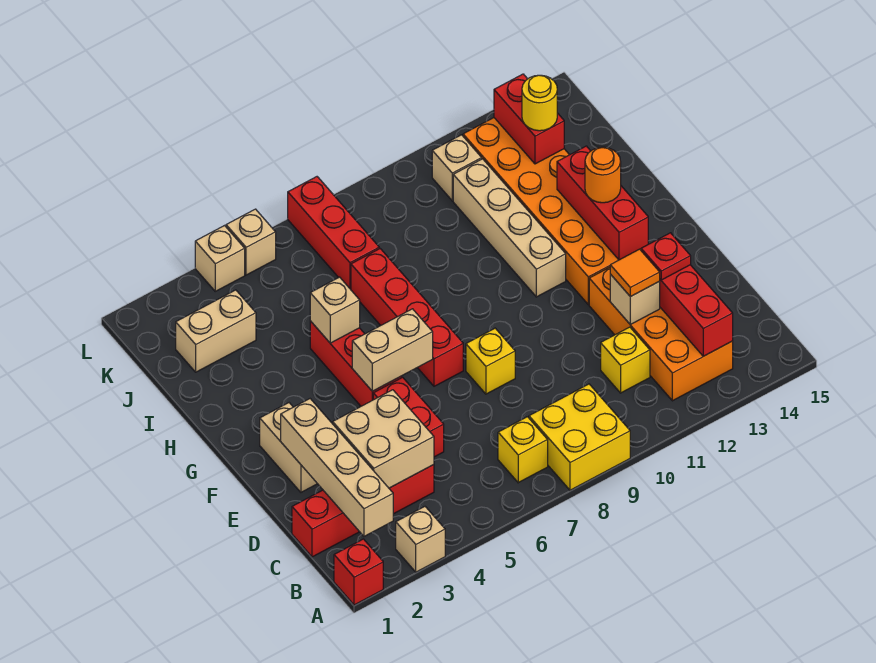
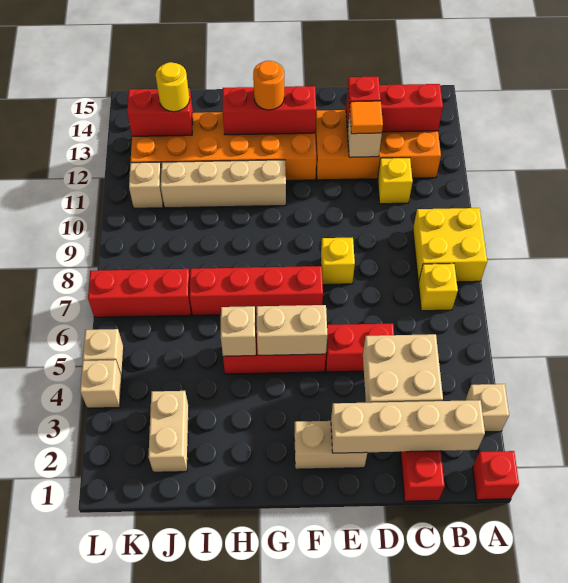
tan 1x2 brick [352,309,433,391] -> tan 1x2 brick turned to [257,305,327,355]

